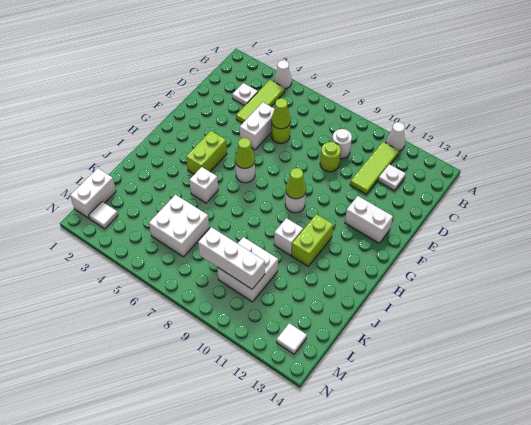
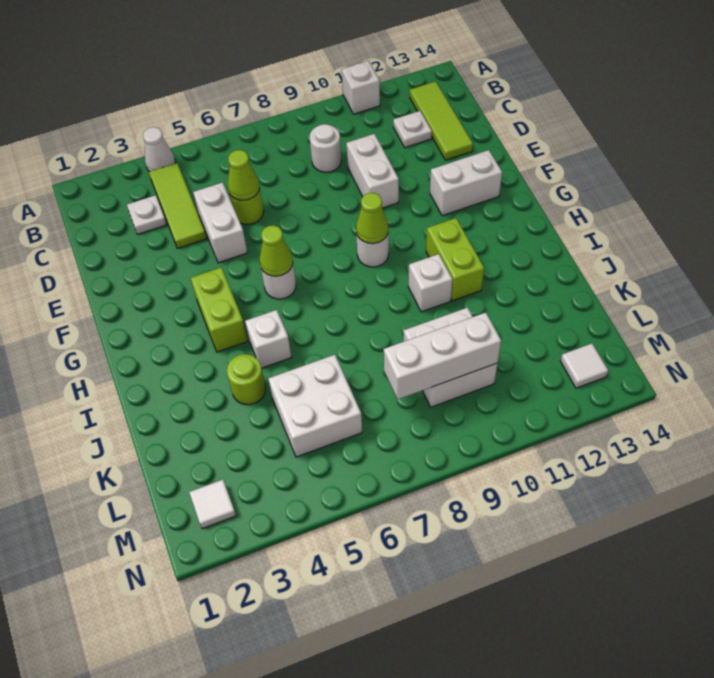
white 1x1 cone [386,122,405,151] -> white 1x1 brick [342,61,380,114]
lime 1x3 tile [350,142,399,194] -> lime 1x3 tile moved to [410,81,473,160]
lime 1x1 round brick [320,142,341,172] -> lime 1x1 round brick moved to [227,354,266,405]
white 1x2 brick [70,168,116,218] -> white 1x2 brick moved to [346,134,399,208]

